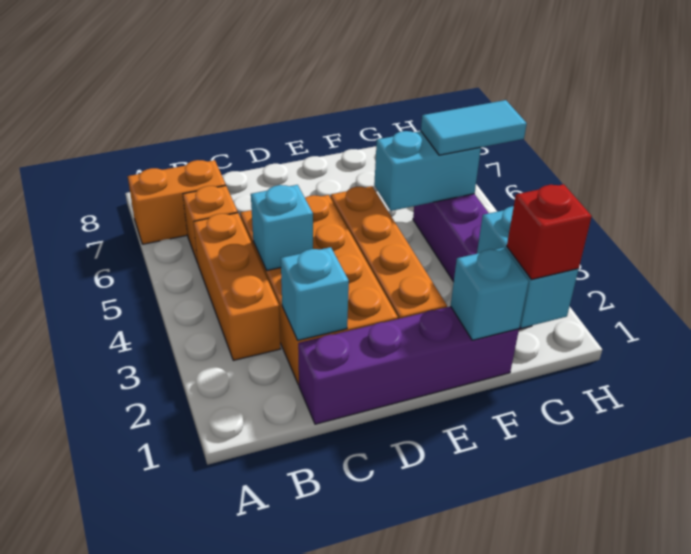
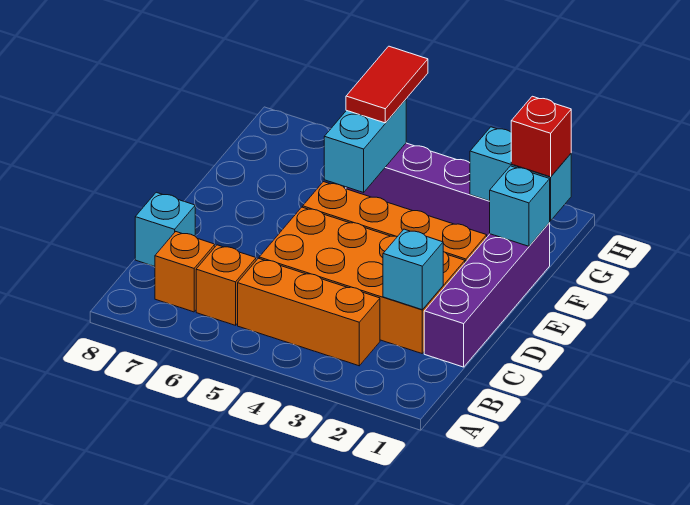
orange 1x2 brick [128,160,226,244] -> orange 1x1 brick [155,232,215,312]
cyan 1x1 brick [251,185,313,270] -> cyan 1x1 brick moved to [135,192,195,266]
cyan 1x2 tile [421,100,527,155] -> red 1x2 tile [346,46,428,123]

